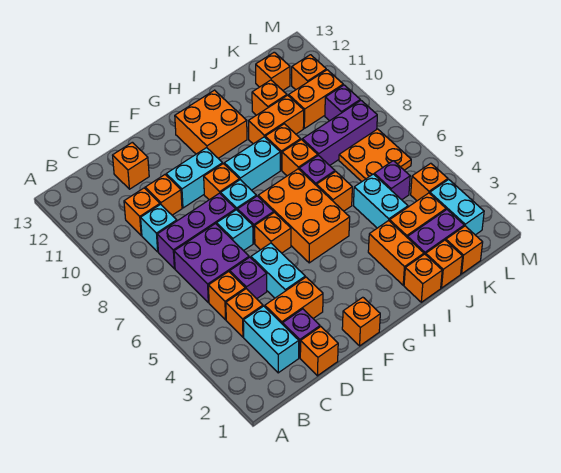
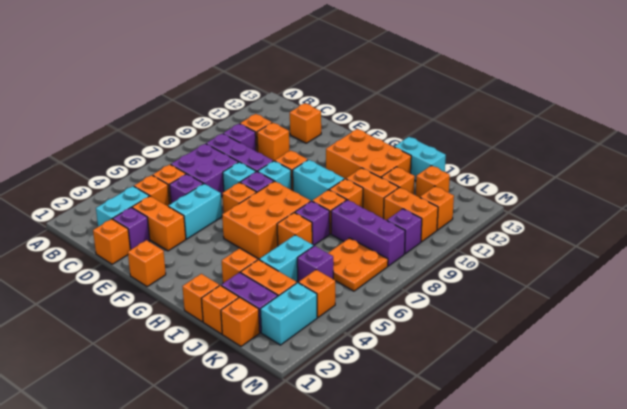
cyan 1x1 brick [141,204,177,252] -> purple 1x1 brick [223,124,256,151]
cyan 1x2 brick [166,148,223,208] -> cyan 1x2 brick moved to [395,137,446,181]
orange 2x2 brick [175,90,247,158] -> orange 2x3 brick [326,129,411,179]
orange 1x2 brick [368,221,424,285] -> orange 1x1 brick [222,249,258,283]

